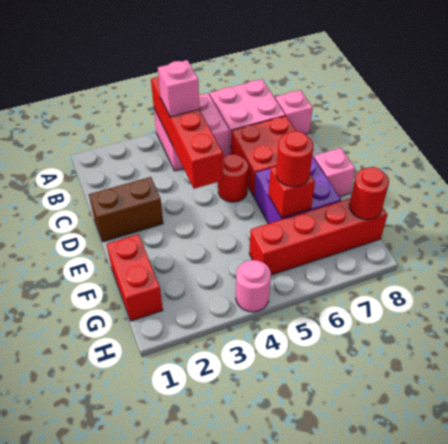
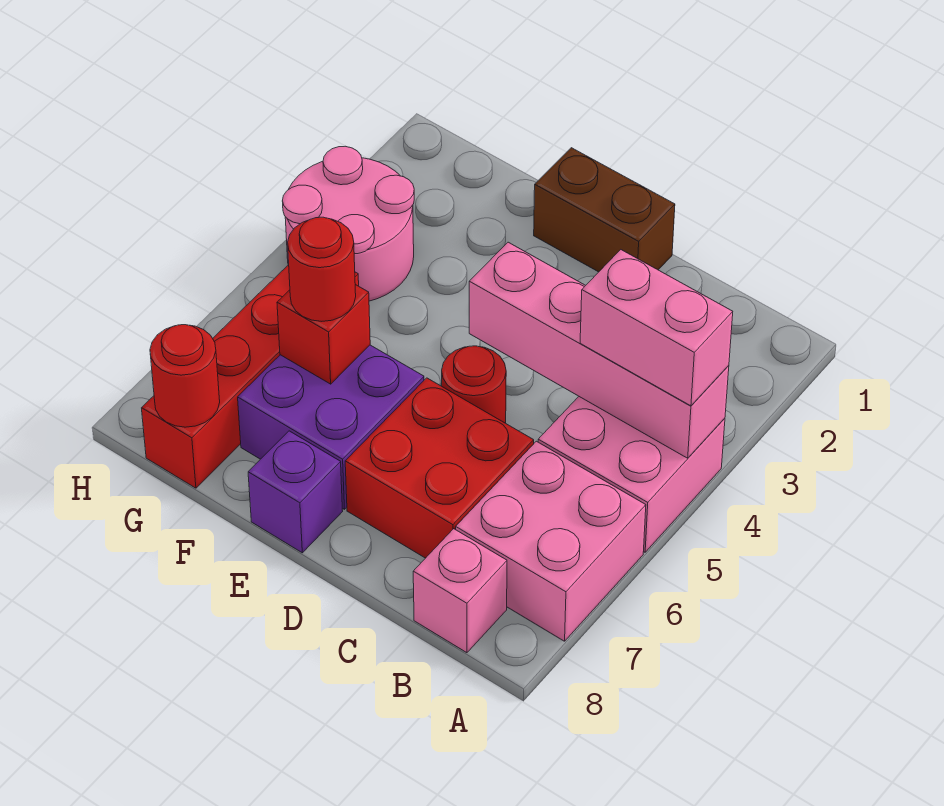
red 1x4 brick [151,77,223,189] -> pink 1x4 brick [469,242,729,458]
pink 1x1 brick [158,60,199,117] -> pink 1x2 brick [580,250,733,406]
brown 1x2 brick [89,177,163,242] -> brown 1x2 brick turned to [534,148,675,272]
pink 1x1 brick [314,148,355,197] -> purple 1x1 brick [248,431,343,553]
red 1x2 brick [107,234,163,321] -> none
pink 1x1 round brick [236,260,271,312] -> pink 2x2 round brick [282,146,414,301]

